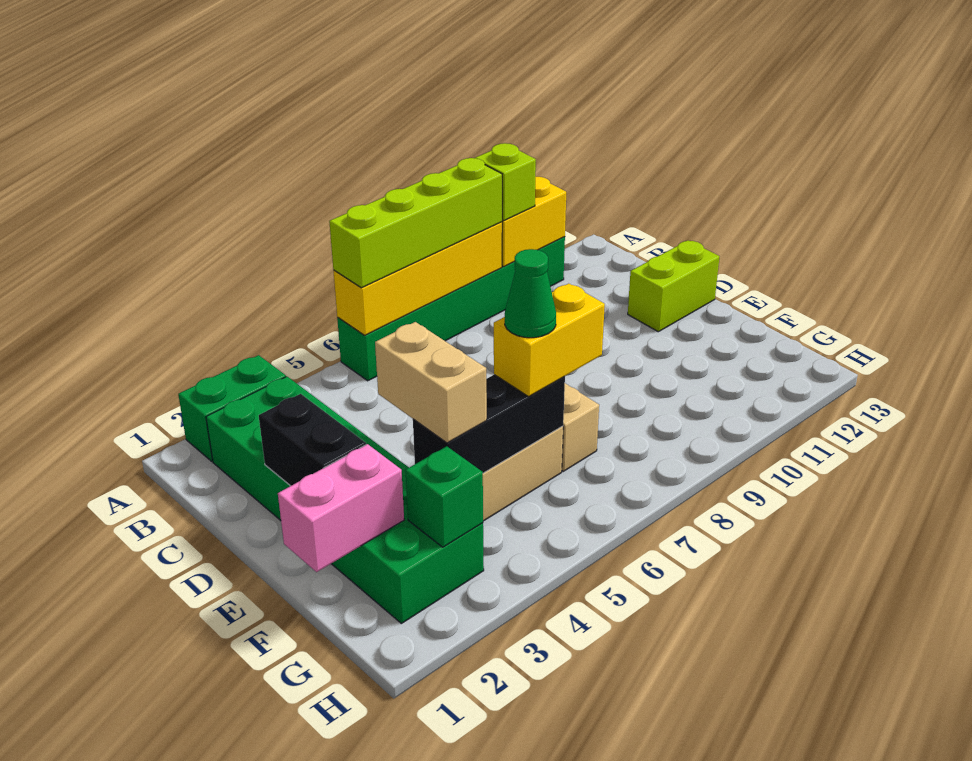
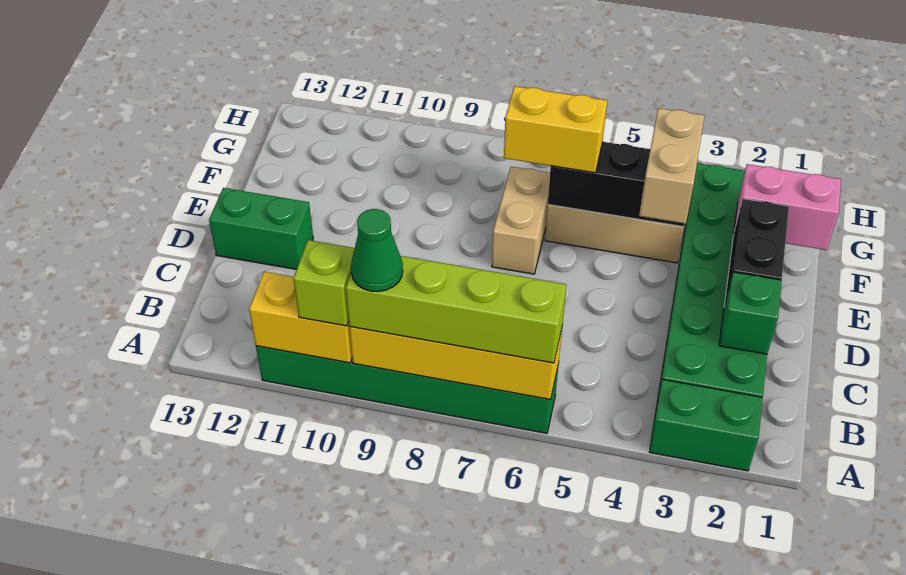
lime 1x2 brick [628,241,719,332] -> green 1x2 brick [209,188,313,269]
green 1x1 cone [505,249,556,338] -> green 1x1 cone moved to [351,209,403,292]
green 1x1 brick [405,446,483,547] -> green 1x1 brick moved to [719,272,782,354]

